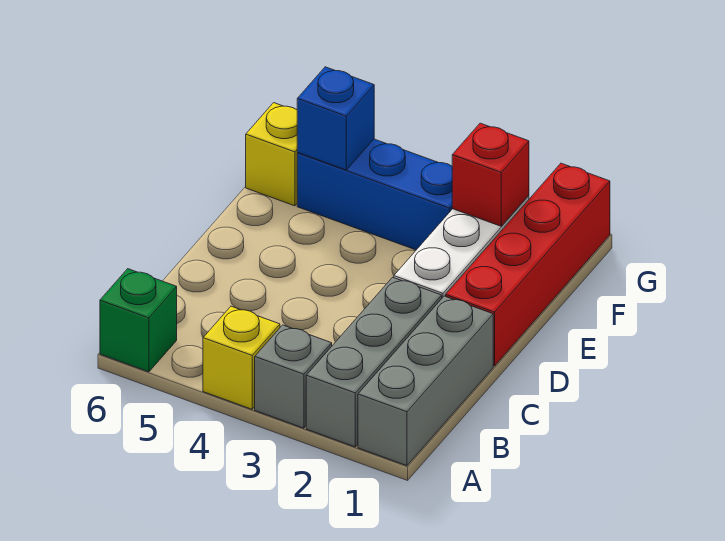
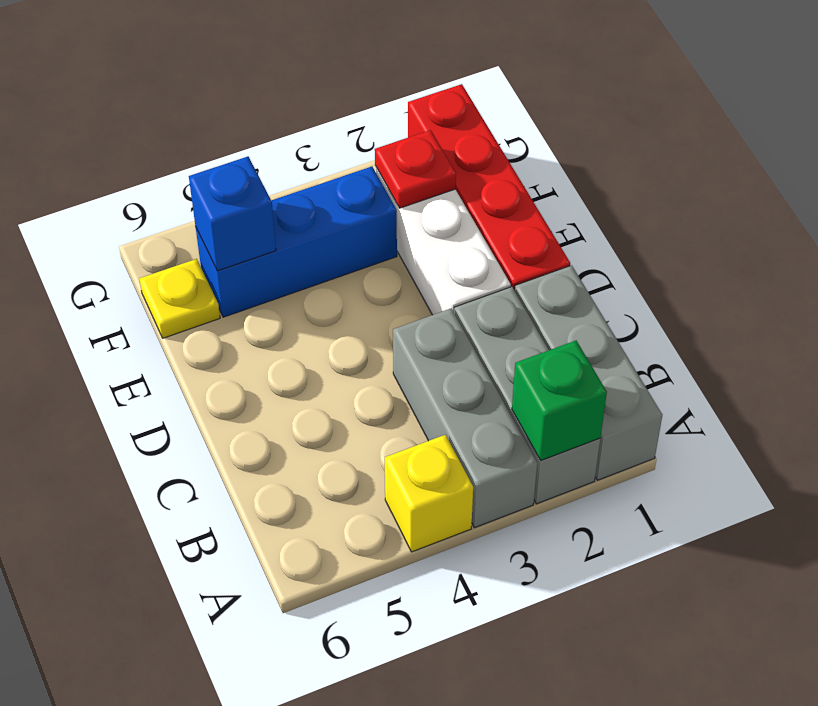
grey 1x1 brick [255,325,332,428] -> grey 1x3 brick [393,309,537,528]
green 1x1 brick [100,269,177,372] -> green 1x1 brick moved to [512,341,607,461]
red 1x1 brick [452,123,529,226] -> red 1x1 plate [375,130,456,208]
yellow 1x1 brick [246,103,298,206] -> yellow 1x1 plate [139,259,220,338]

